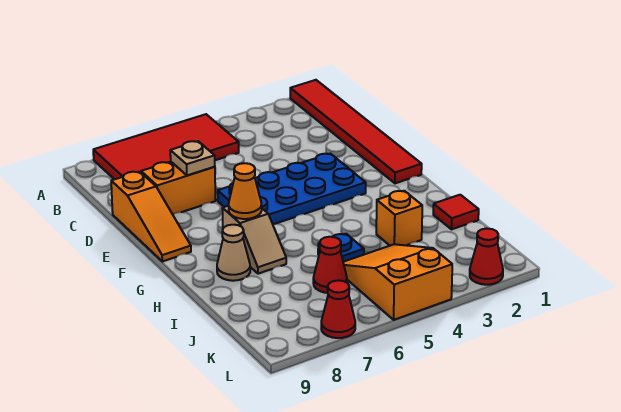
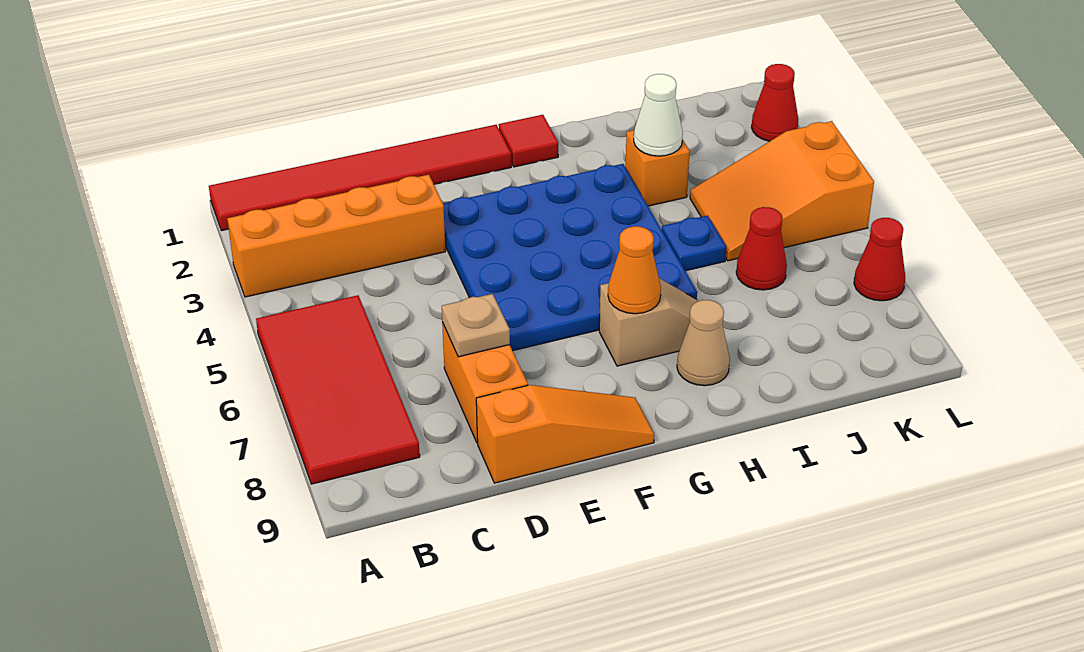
none -> orange 1x4 brick [227,175,445,297]
blue 2x4 plate [218,154,366,224] -> blue 4x4 plate [443,164,697,351]
red 1x1 tile [433,195,479,229] -> red 1x1 tile moved to [499,115,558,167]
none -> white 1x1 cone [634,74,683,156]

